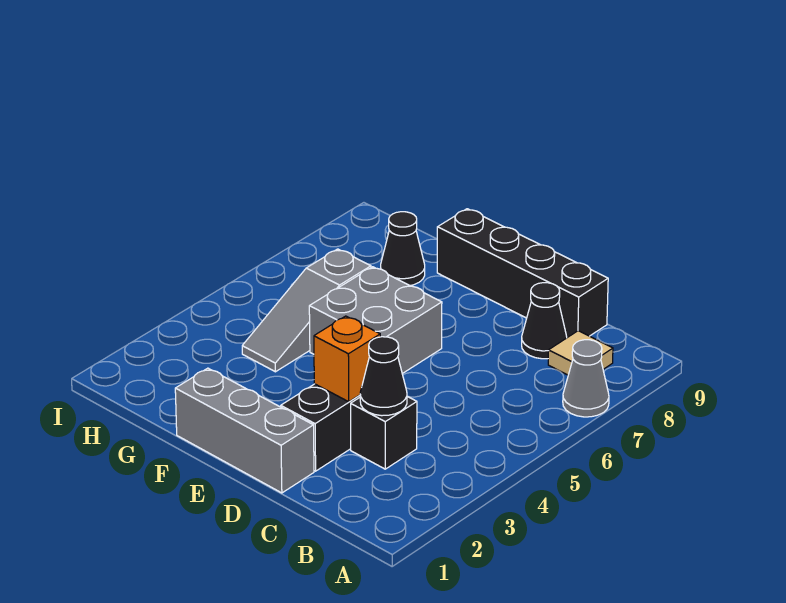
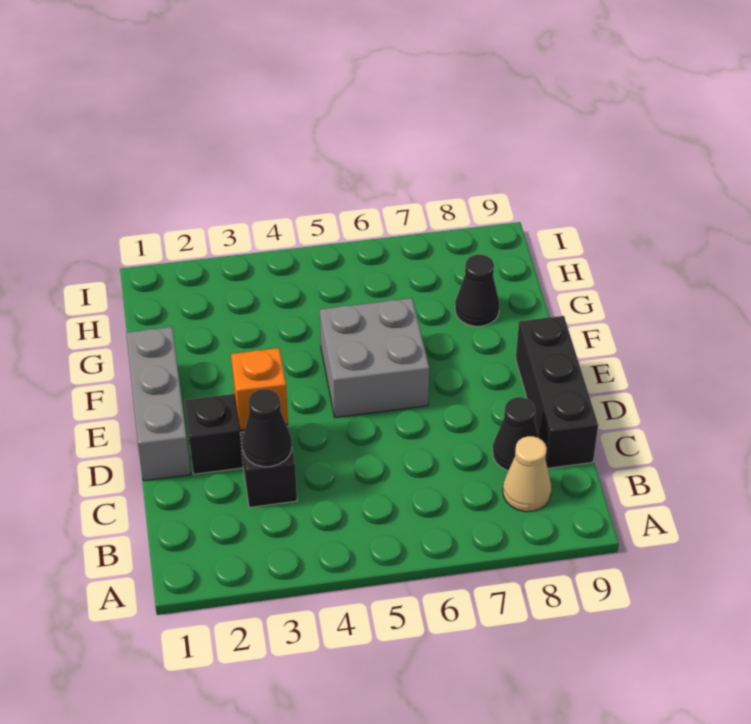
grey 1x1 cone [563,340,609,417] -> none
tan 1x1 tile [548,331,613,375] -> tan 1x1 cone [503,436,551,512]
black 1x4 brick [437,209,608,338] -> black 1x3 brick [516,316,598,468]
grey 1x3 slope [242,249,371,372] -> none

